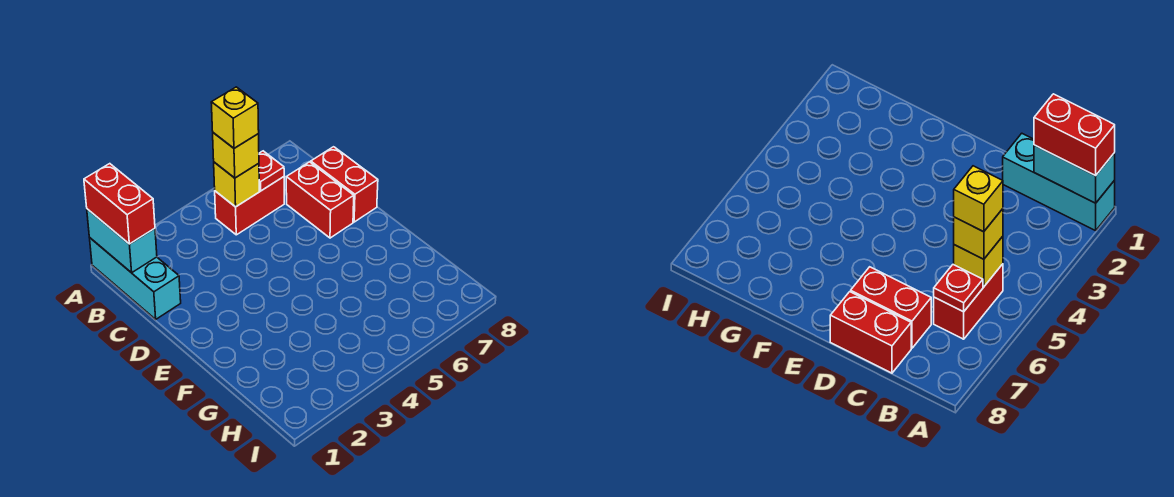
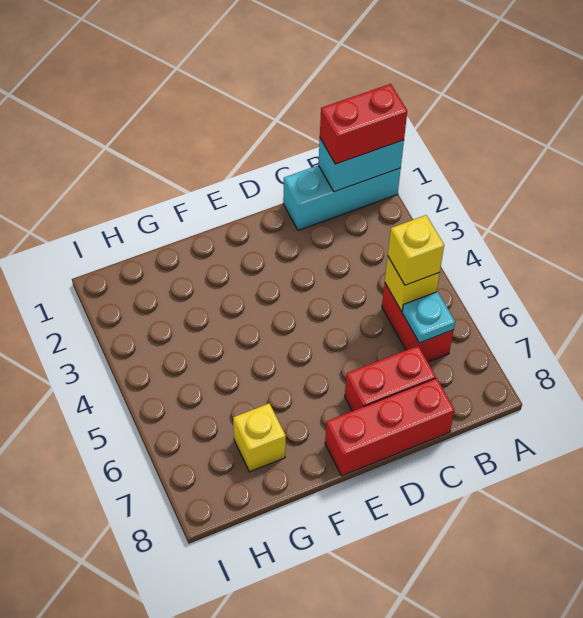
yellow 1x1 brick [211,87,259,148] -> yellow 1x1 brick moved to [233,403,286,472]
red 1x1 plate [259,151,284,191] -> cyan 1x1 plate [402,292,455,343]
red 1x2 brick [311,147,378,222] -> red 1x3 brick [325,378,454,476]

